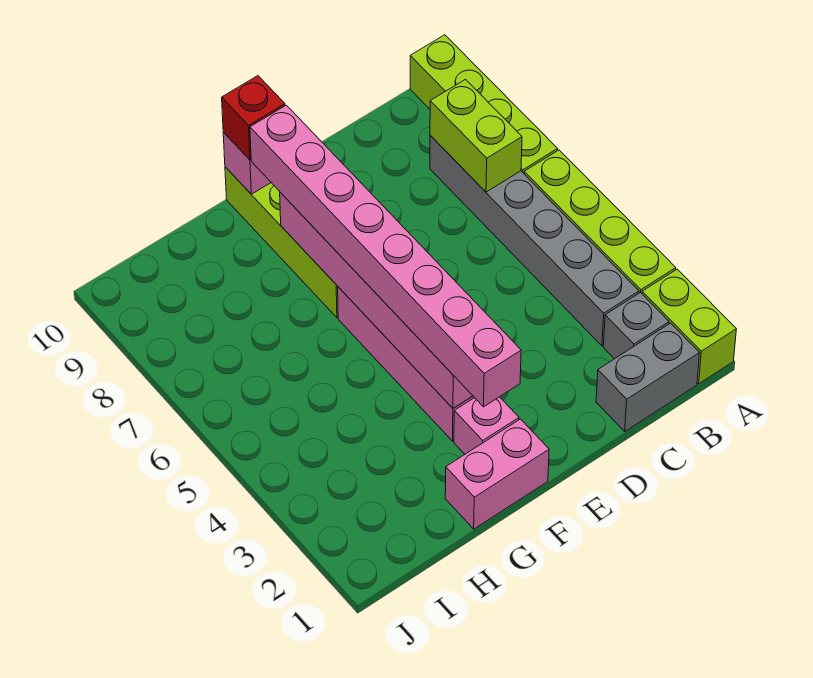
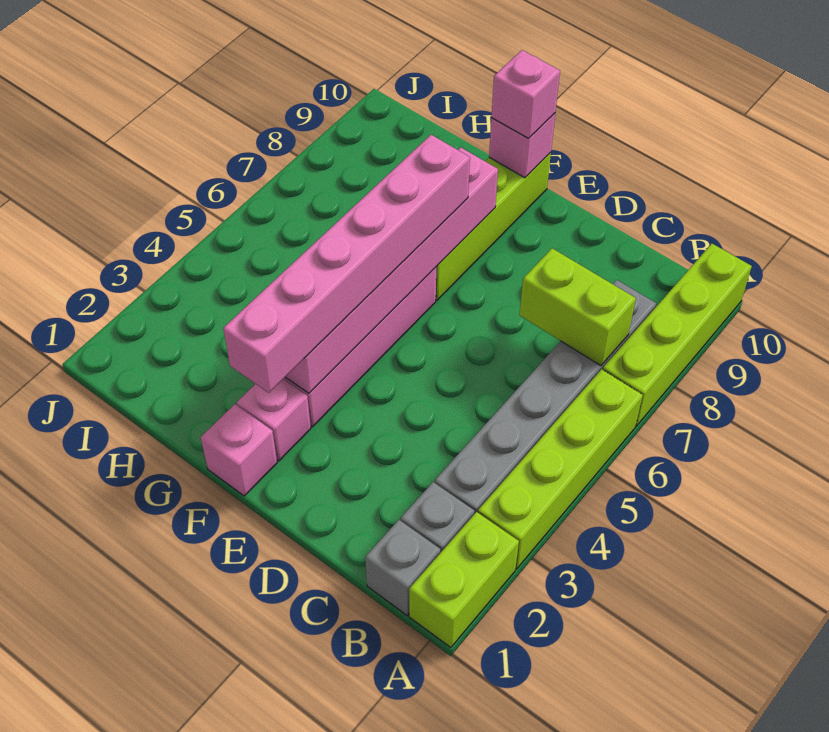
grey 1x2 brick [596,323,699,431] -> grey 1x1 brick [365,520,440,615]
lime 1x2 brick [430,80,522,192] -> lime 1x2 brick turned to [519,248,636,366]
pink 1x2 brick [445,419,549,529] -> pink 1x1 brick [201,404,277,496]
pink 1x8 brick [250,105,521,407] -> pink 1x6 brick [223,135,470,393]
red 1x1 brick [222,76,285,160] -> pink 1x1 brick [491,50,560,138]

